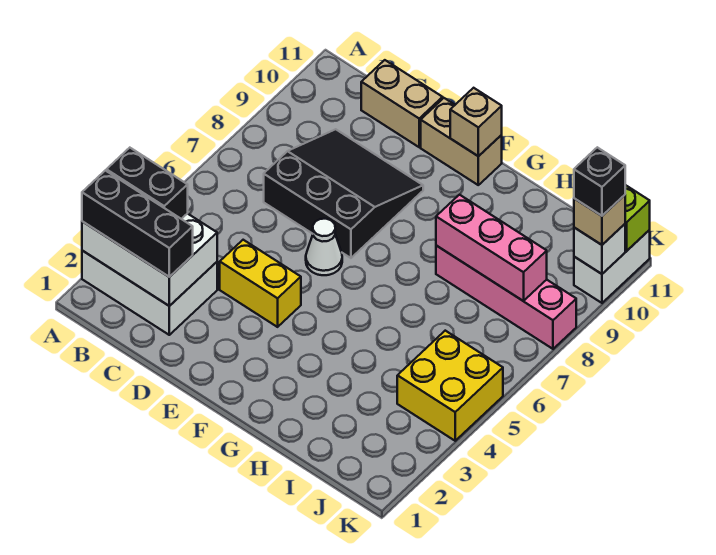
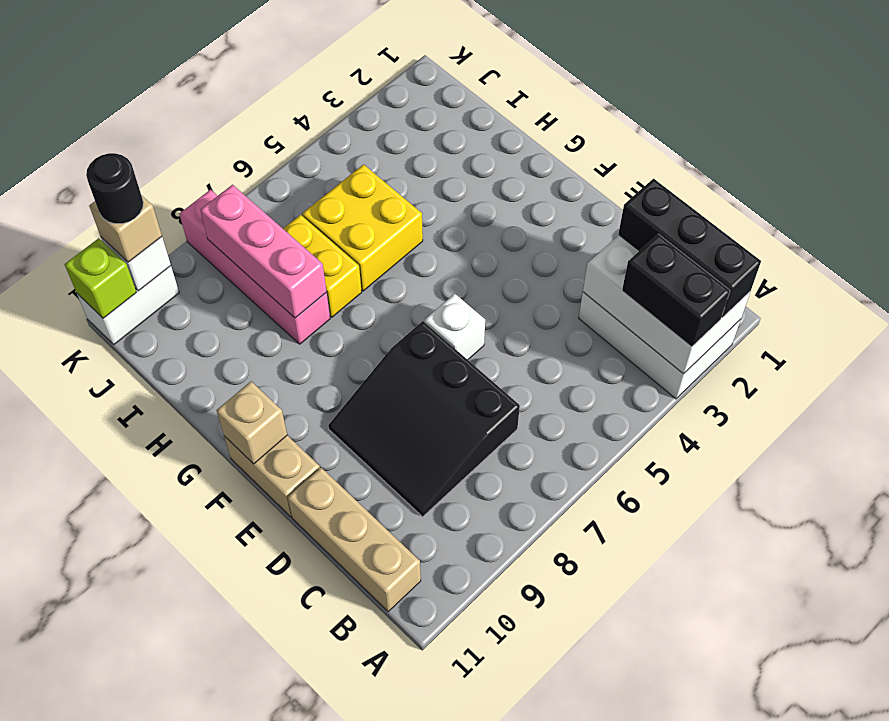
tan 1x2 brick [361,60,443,147] -> tan 1x3 brick [288,468,421,612]
yellow 1x2 brick [220,240,301,327] -> yellow 1x2 brick moved to [283,215,362,317]
white 1x1 cone [306,219,342,275] -> white 1x1 brick [424,294,485,360]
yellow 2x2 brick [397,331,503,441] -> yellow 2x2 brick moved to [302,165,423,291]
black 1x1 brick [574,147,625,216] -> black 1x1 round brick [86,153,143,224]

